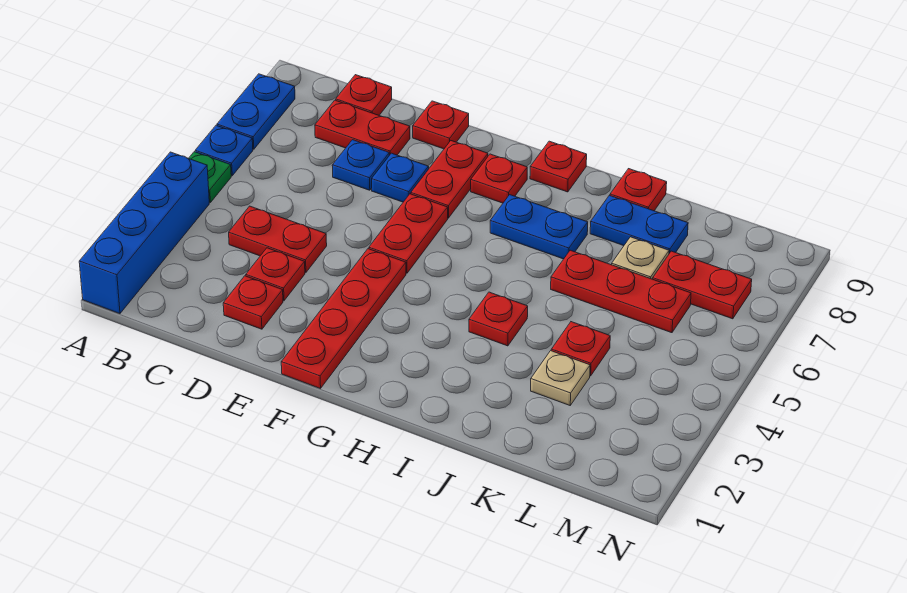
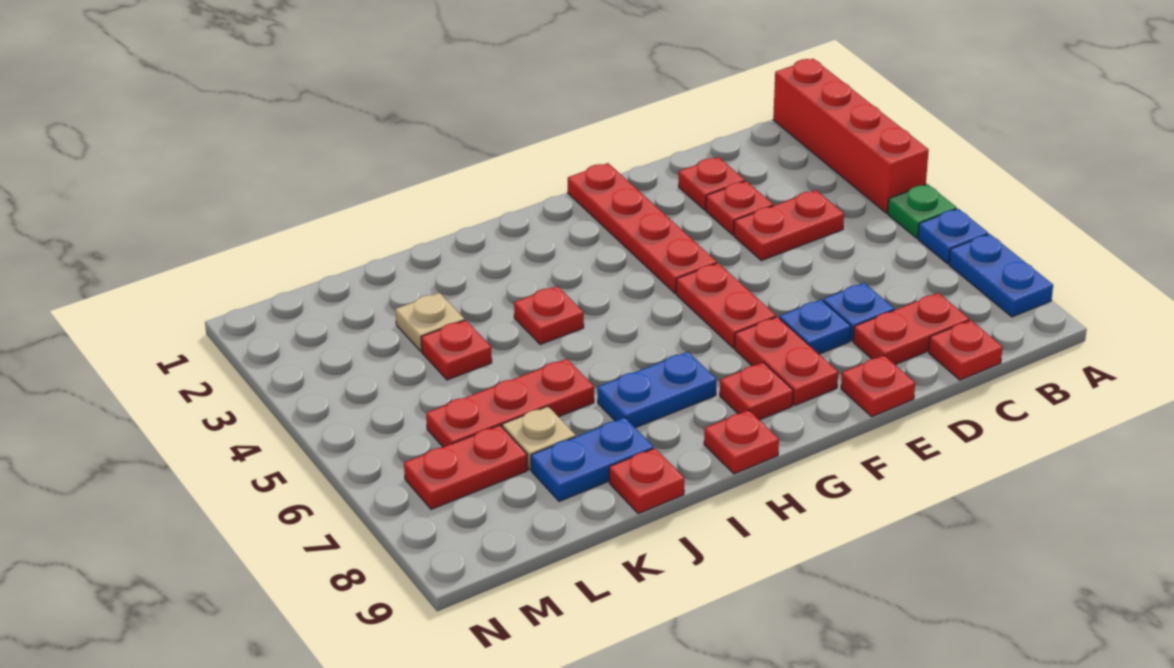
blue 1x4 brick [79,152,209,314] -> red 1x4 brick [773,59,929,213]

